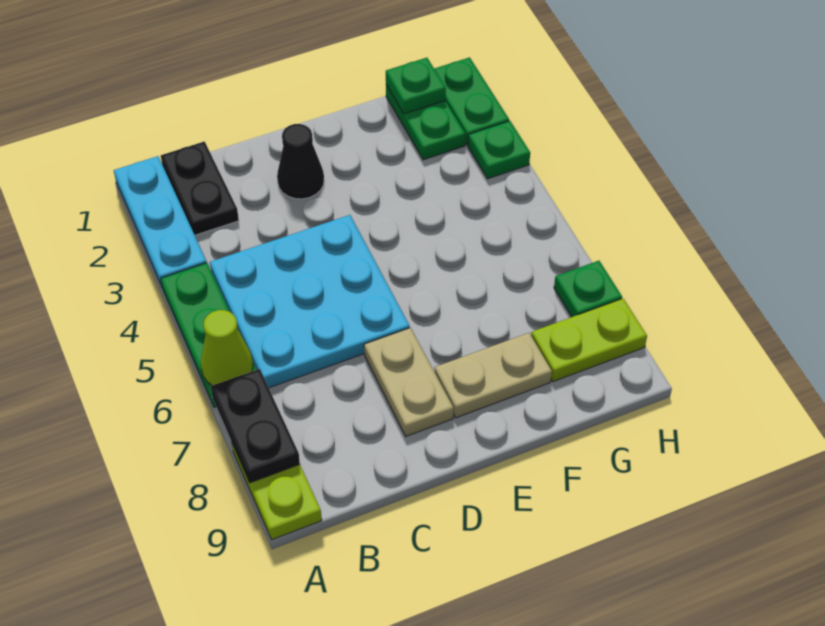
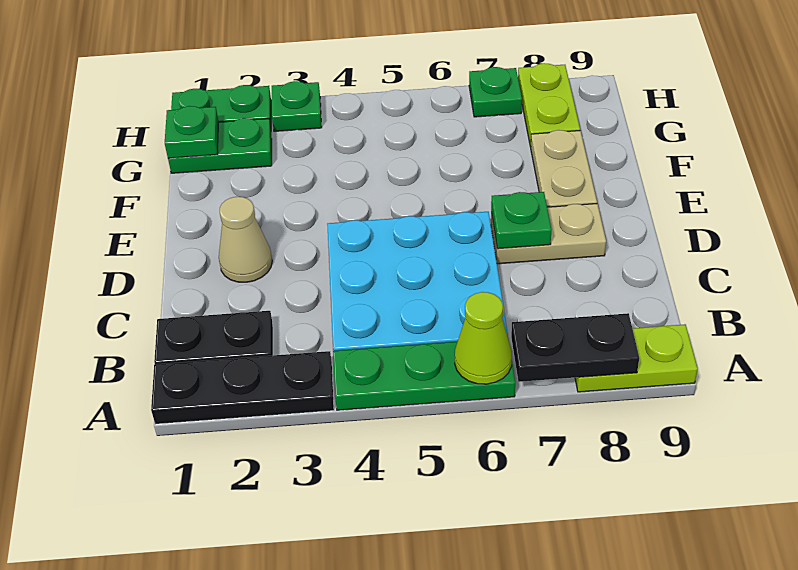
cyan 1x3 plate [114,156,207,287] -> black 1x3 plate [151,351,334,424]
black 1x1 cone [277,124,324,199] -> tan 1x1 cone [219,197,272,282]
none -> green 1x1 plate [491,192,551,249]

